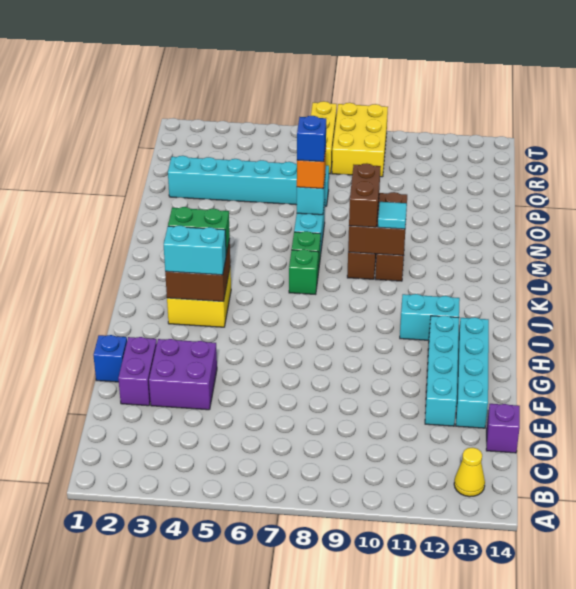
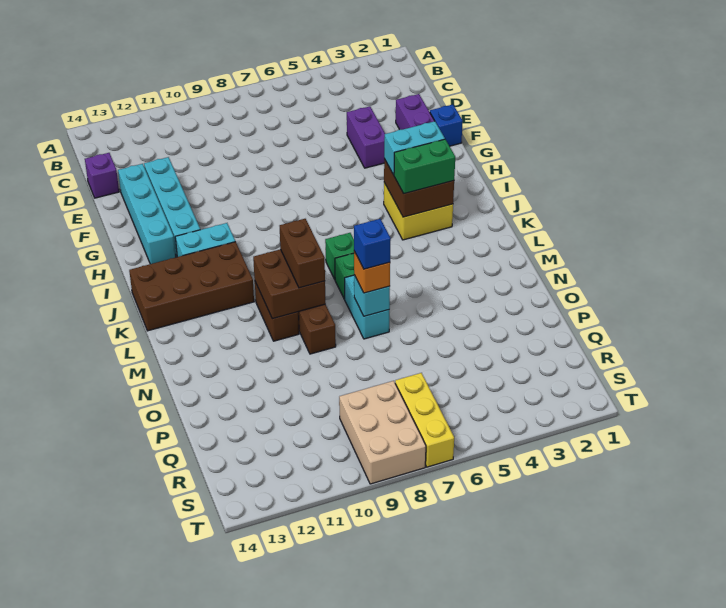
yellow 1x1 cone [454,448,485,497] -> none
purple 2x2 brick [149,339,217,410] -> purple 1x2 brick [347,106,385,168]
none -> brown 2x4 brick [129,242,254,331]
cyan 1x1 tile [378,202,407,229] -> none
cyan 1x6 brick [168,156,329,206] -> none
yellow 2x3 brick [332,103,388,177] -> tan 2x3 brick [339,381,426,484]

